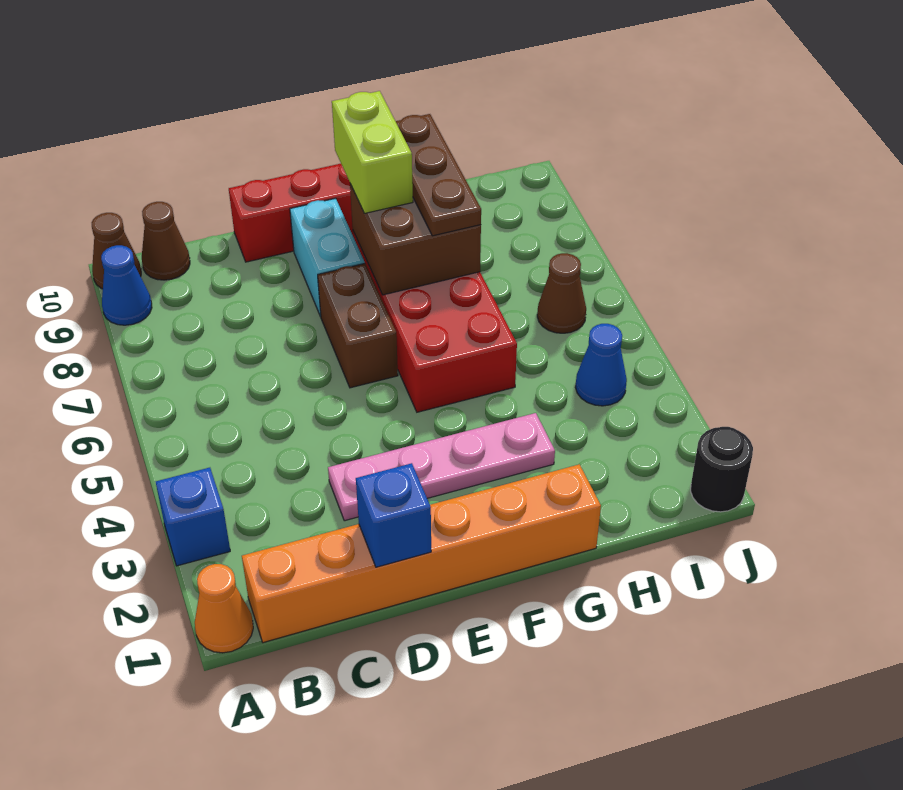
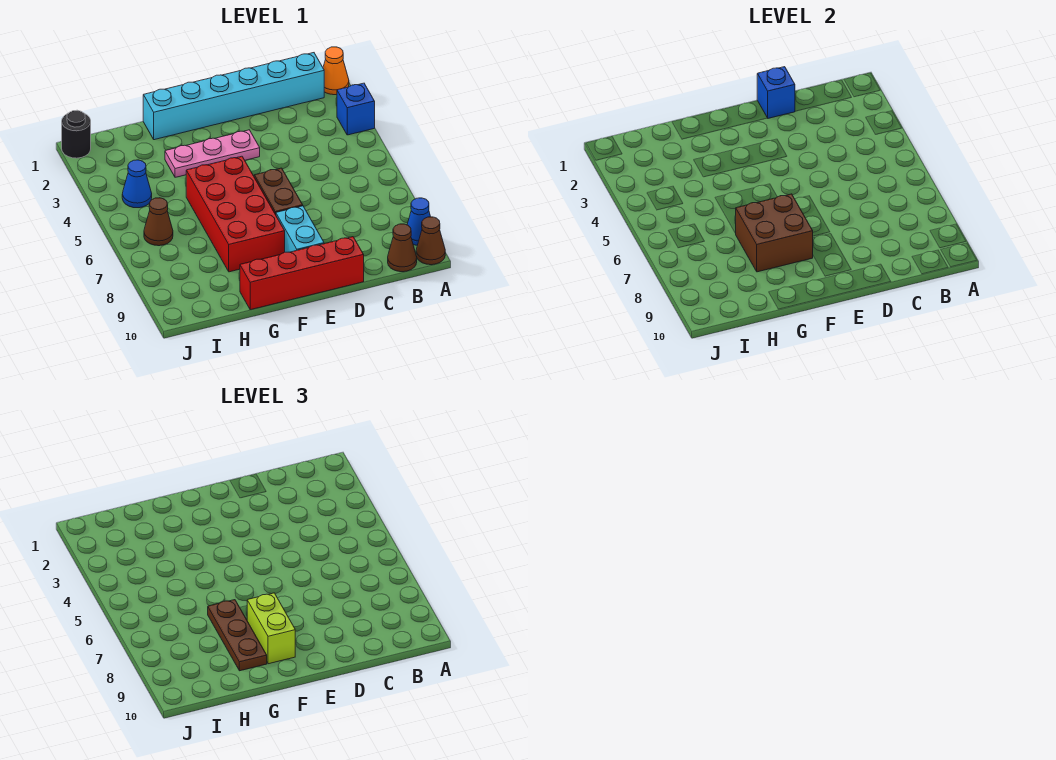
orange 1x6 brick [242,464,601,643] -> cyan 1x6 brick [143,53,324,140]
pink 1x4 plate [328,413,555,521] -> pink 1x3 plate [165,130,260,177]

